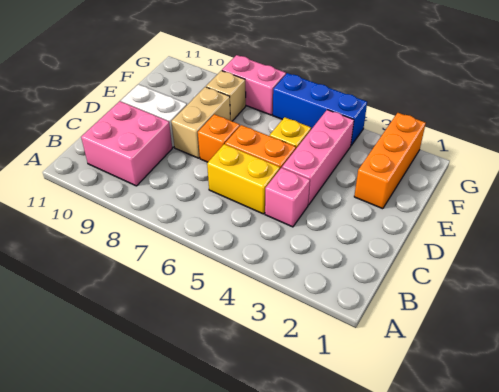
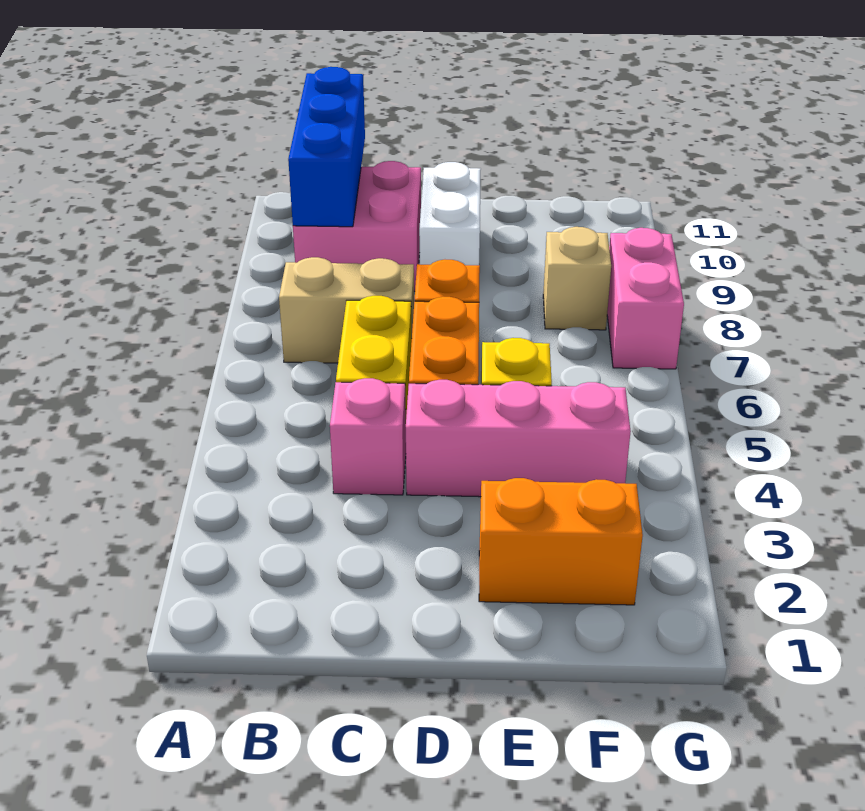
tan 1x2 brick [171,87,230,158] -> tan 1x2 brick moved to [279,257,414,363]
orange 1x3 brick [354,113,426,209] -> orange 1x2 brick [479,478,643,605]
blue 1x3 brick [273,73,367,145] -> blue 1x3 brick moved to [288,67,365,227]

